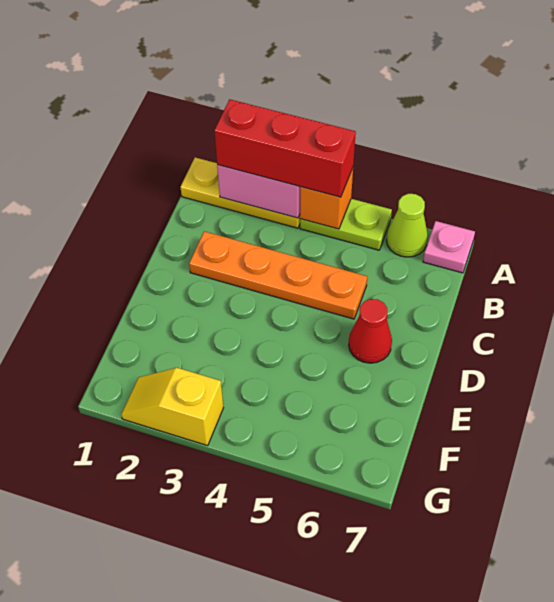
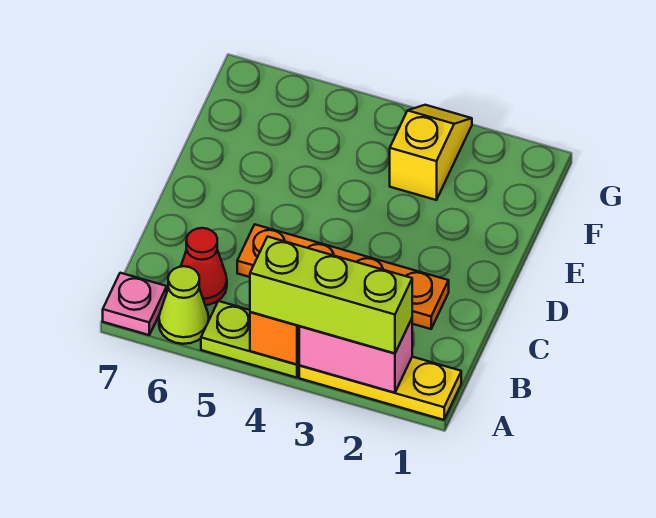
red 1x3 brick [214,99,356,197] -> lime 1x3 brick [250,237,412,353]
red 1x1 cone [349,299,392,363] -> red 1x1 cone moved to [181,228,227,305]
yellow 1x2 slope [121,368,223,446] -> yellow 1x2 slope turned to [390,105,472,200]

